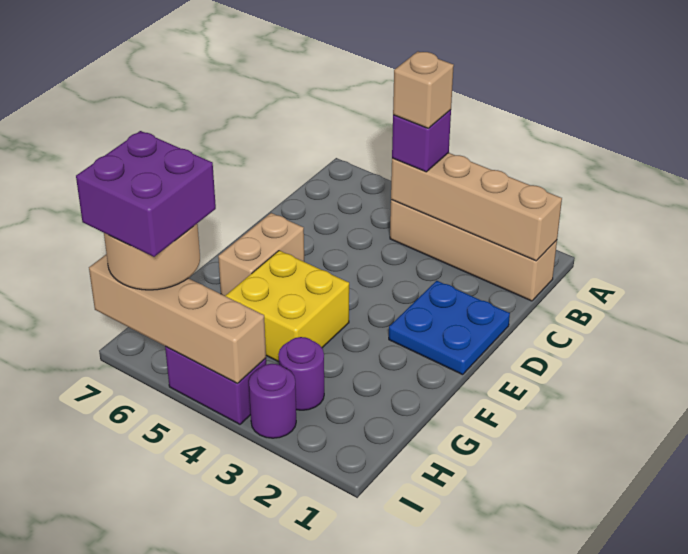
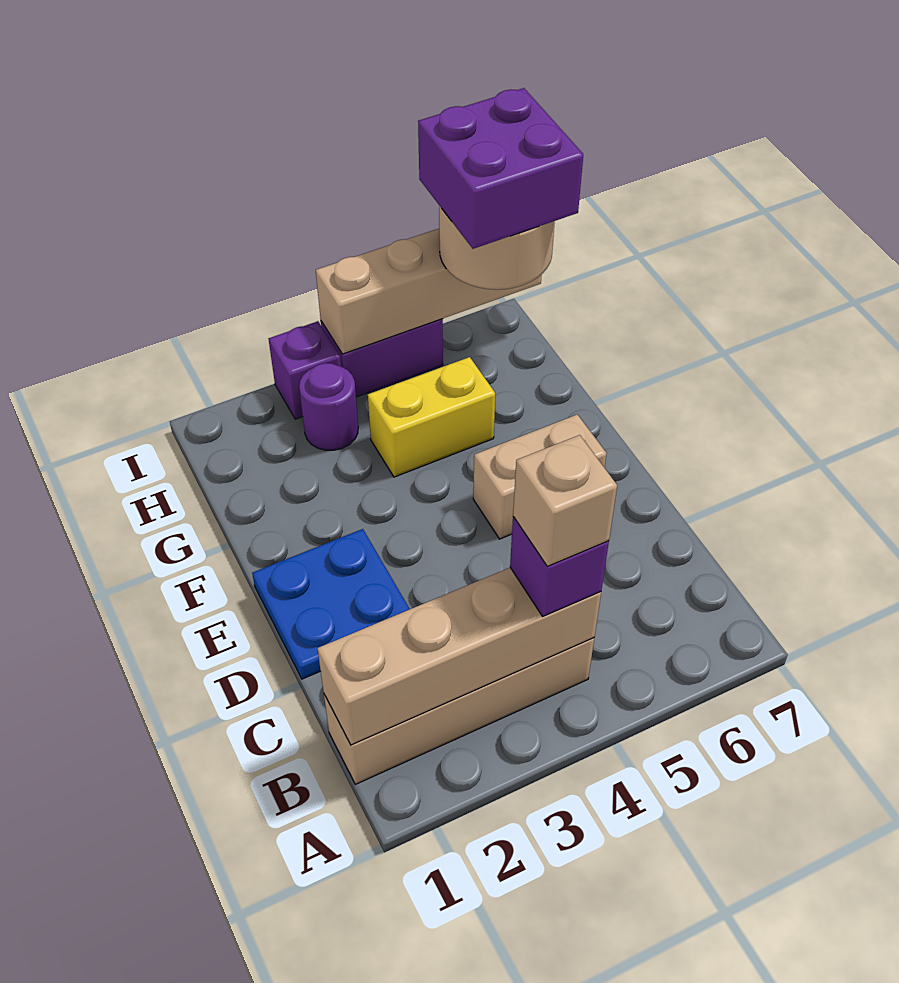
tan 1x2 brick [218,213,304,296] -> tan 1x2 brick turned to [473,414,607,539]
yellow 2x2 brick [226,251,349,362] -> yellow 1x2 brick [368,357,495,477]
purple 1x1 round brick [249,364,296,438] -> purple 1x1 brick [269,321,341,419]

